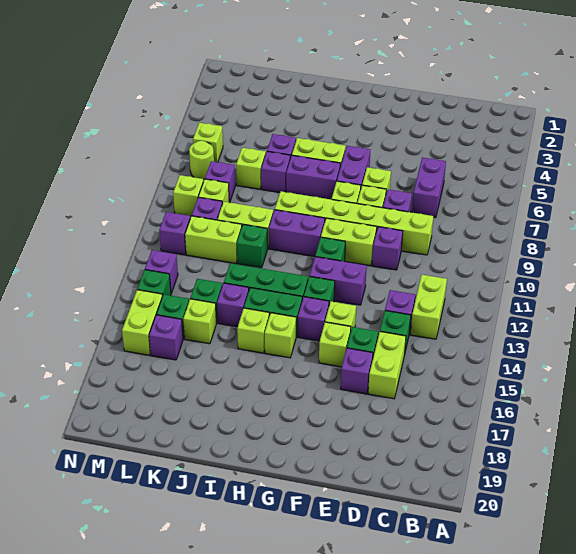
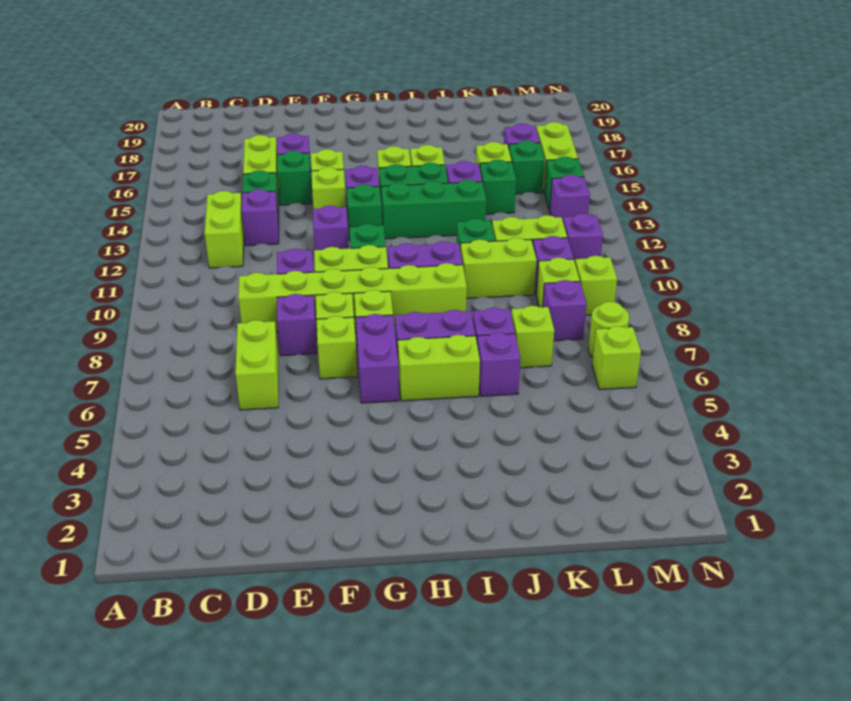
purple 1x2 brick [412,158,446,218] -> lime 1x2 brick [235,320,278,410]
purple 1x2 brick [310,257,367,305] -> purple 1x1 brick [313,205,349,250]

